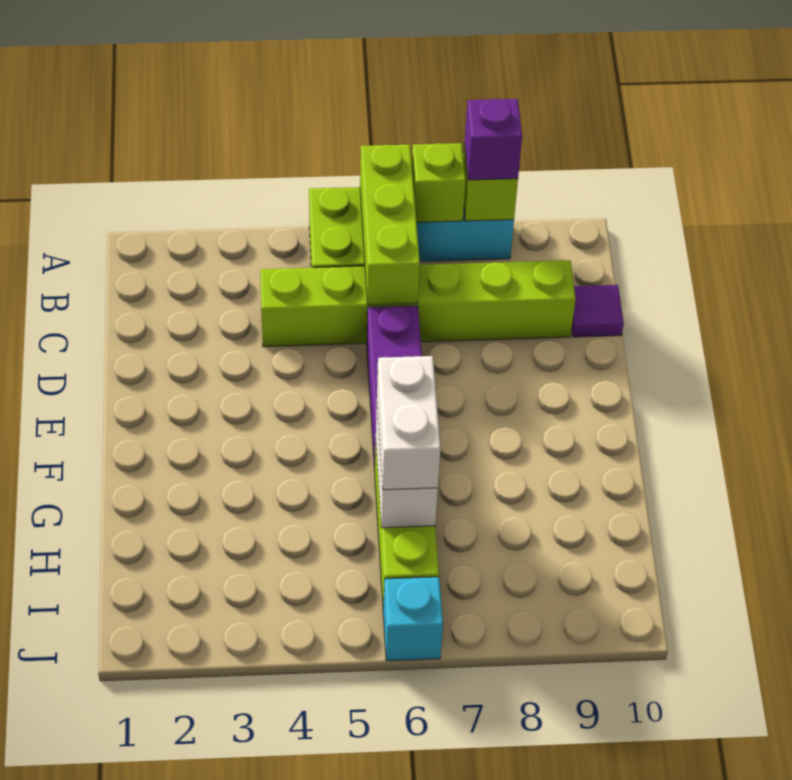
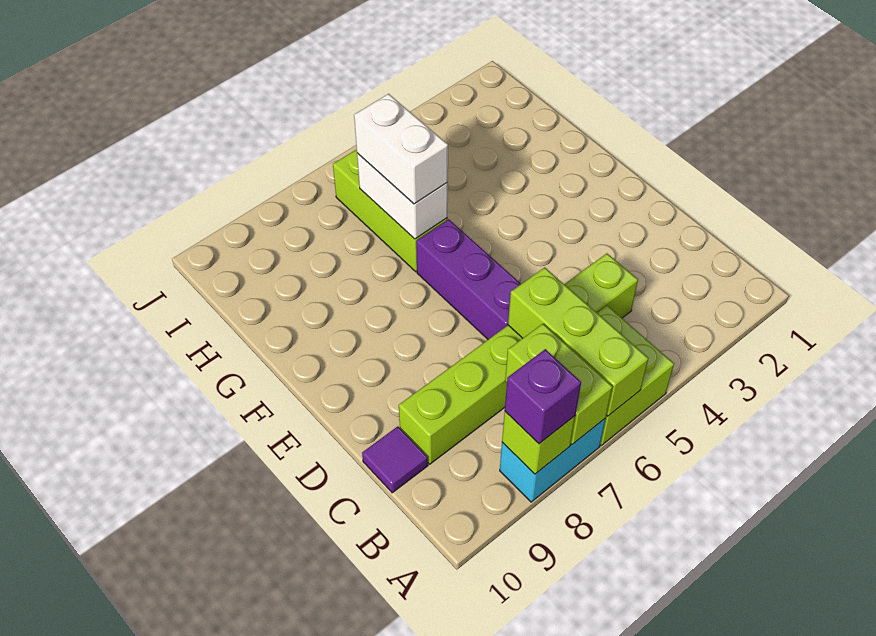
lime 1x1 brick [412,143,466,222] -> lime 1x2 brick [505,324,612,445]
cyan 1x1 brick [383,577,443,661] -> none

